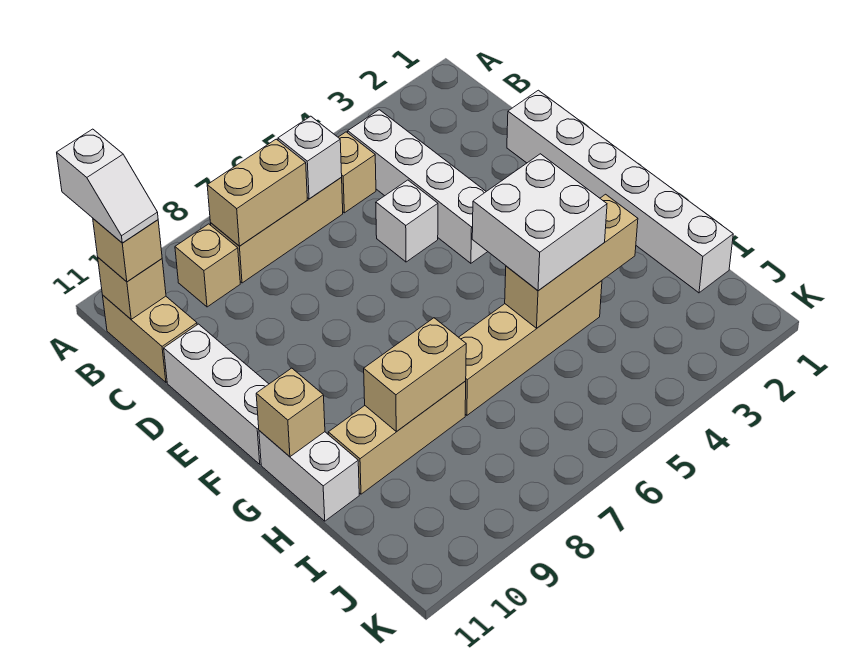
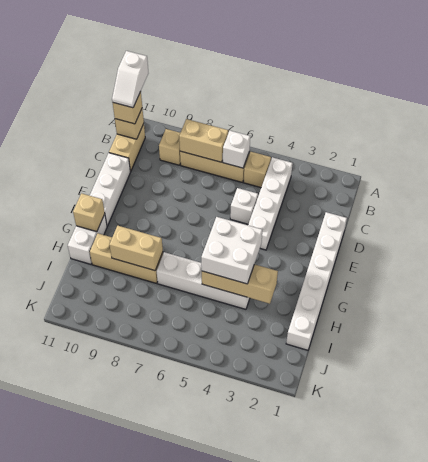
tan 1x4 brick [459,281,602,415] -> white 1x4 brick [157,252,250,309]

